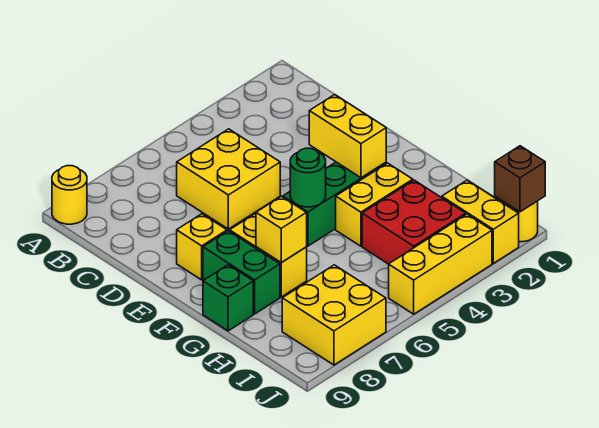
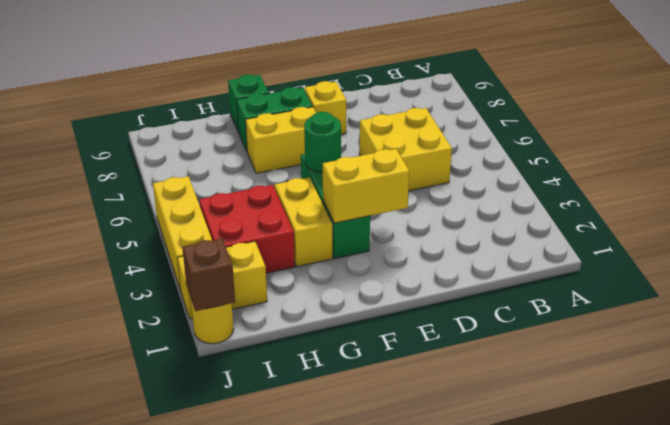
yellow 1x1 round brick [52,166,87,224] -> none
yellow 1x1 brick [256,196,307,263] -> none
yellow 2x2 brick [282,265,386,365] -> none

